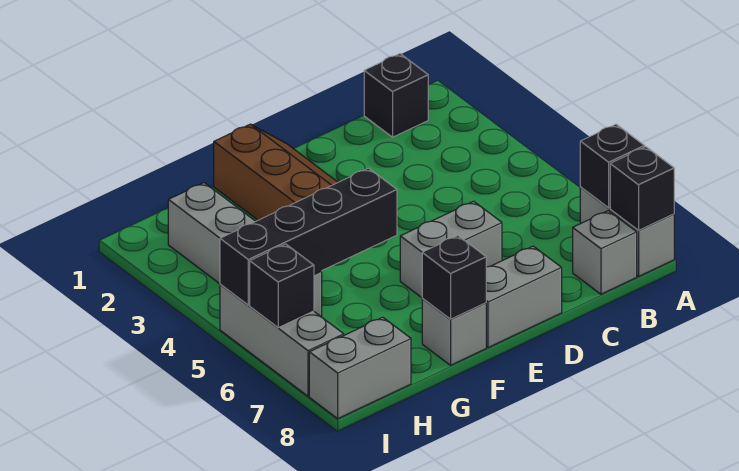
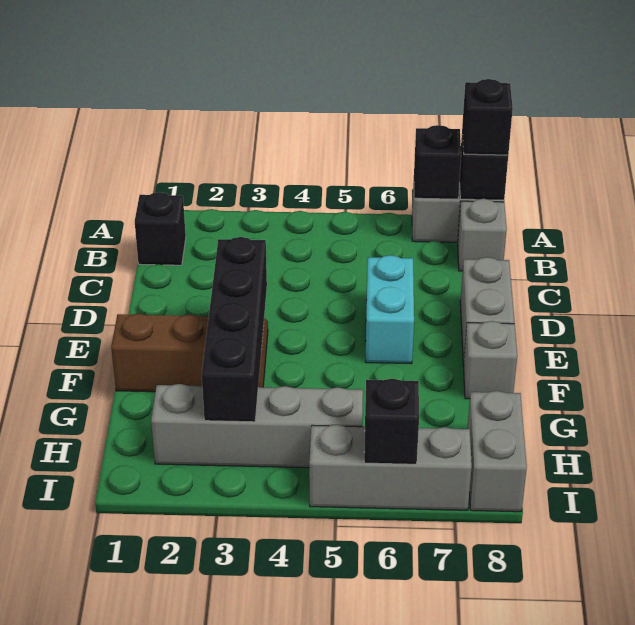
grey 1x2 brick [400,201,502,298] -> cyan 1x2 brick [365,255,414,364]
black 1x4 brick [220,168,397,305] -> black 1x4 brick moved to [202,237,267,422]
black 1x1 brick [422,236,486,319] -> black 1x1 brick moved to [462,79,513,155]

